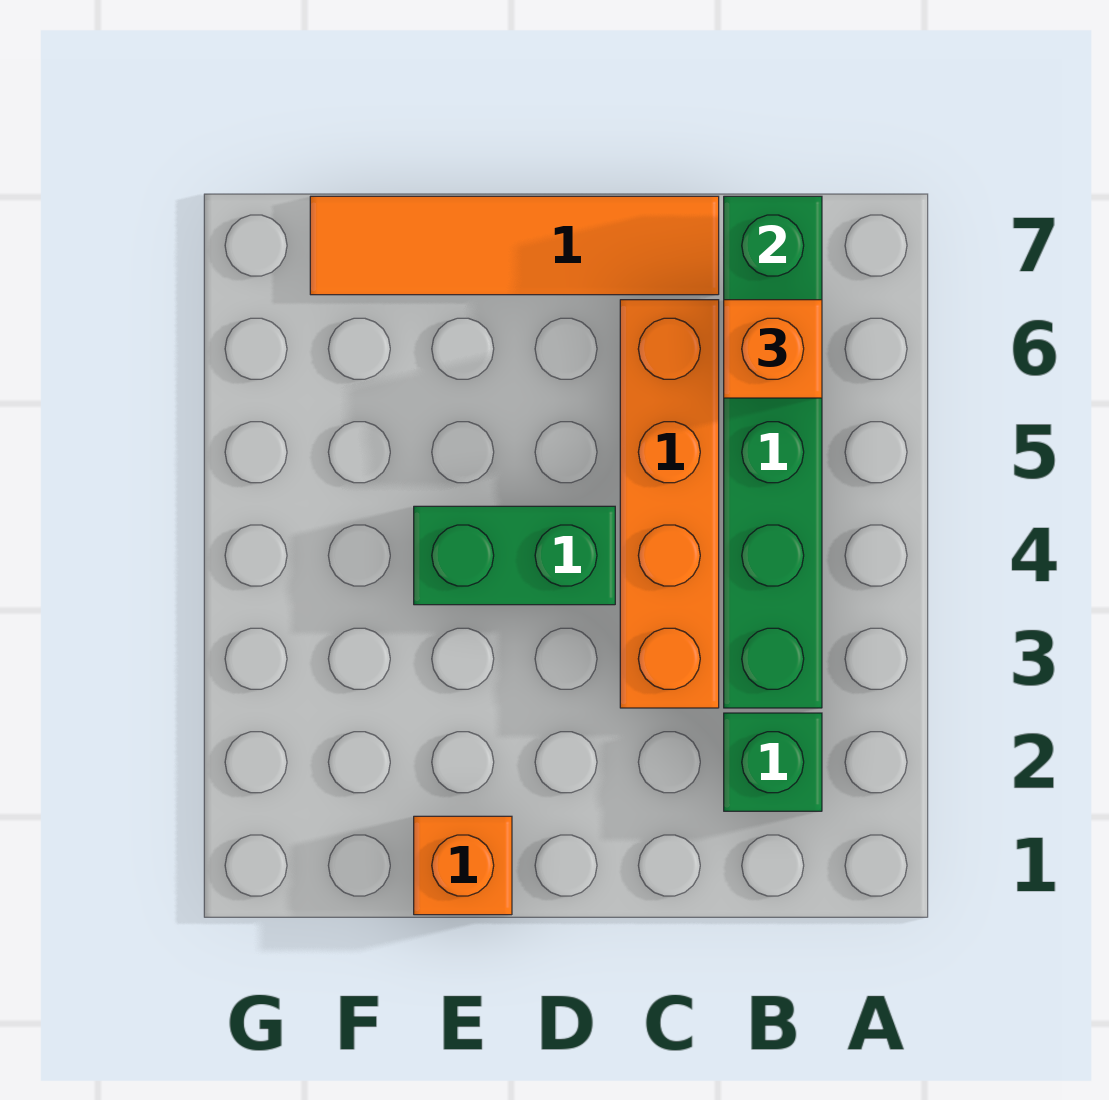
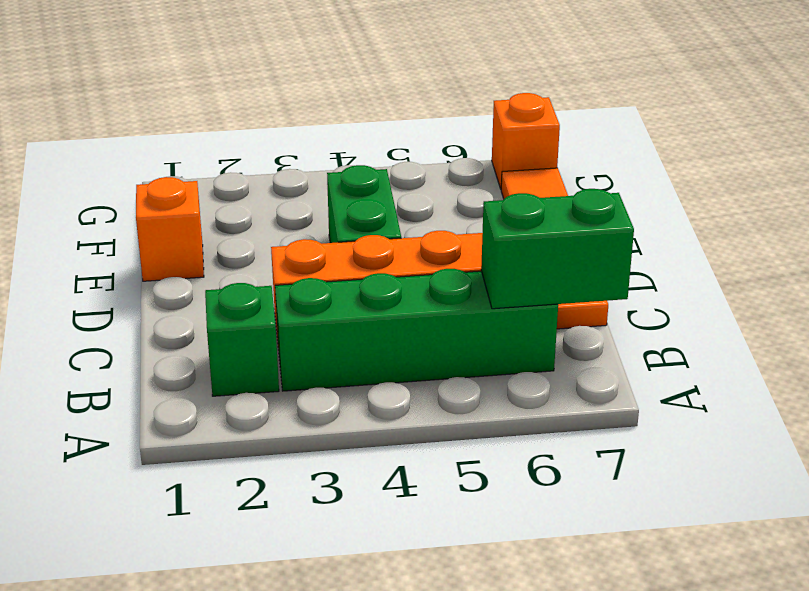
orange 1x1 brick [724,300,822,398] -> orange 1x1 brick moved to [492,93,560,189]

